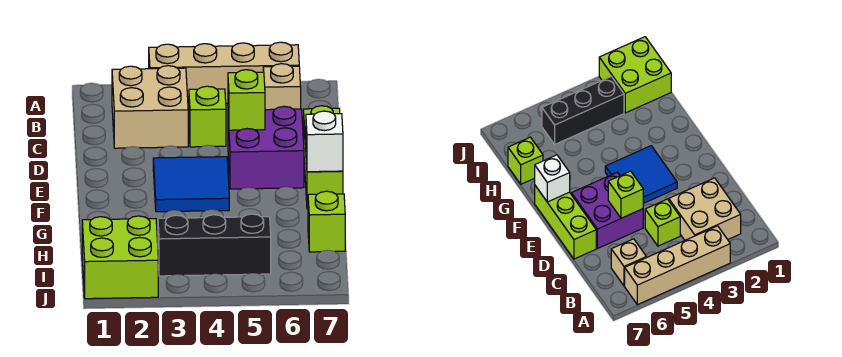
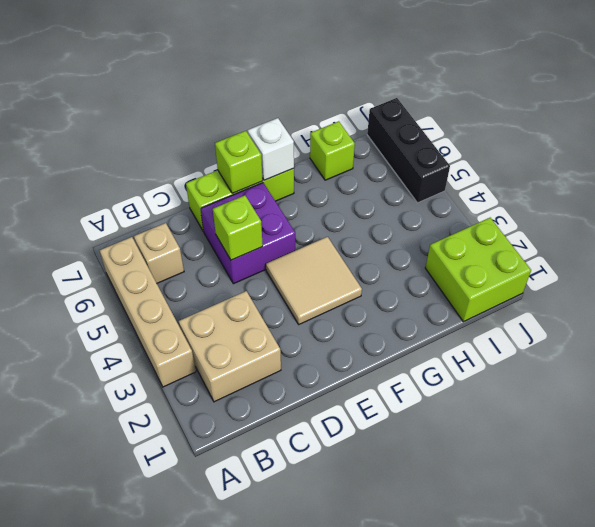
lime 1x1 brick [189,86,226,147] -> lime 1x1 brick moved to [215,131,263,193]
blue 2x2 tile [153,157,229,212] -> tan 2x2 tile [266,237,362,324]
black 1x3 brick [158,214,271,276] -> black 1x3 brick moved to [367,98,450,203]

